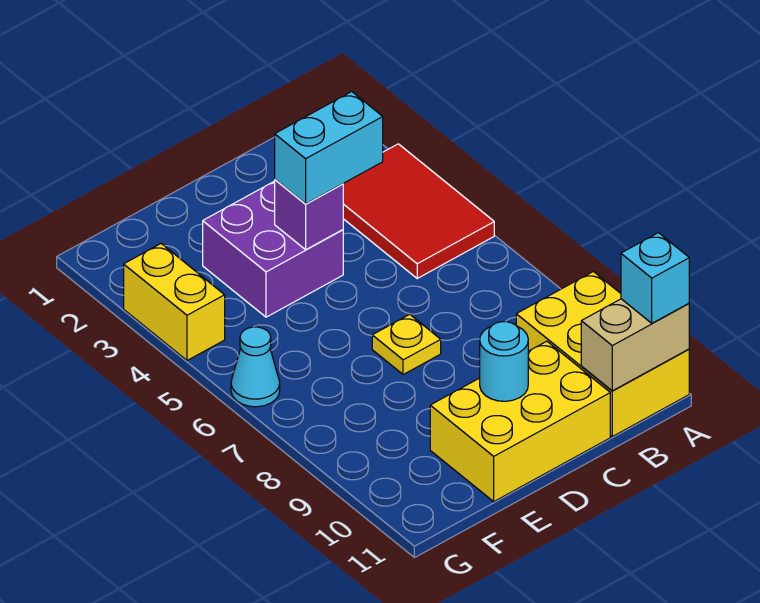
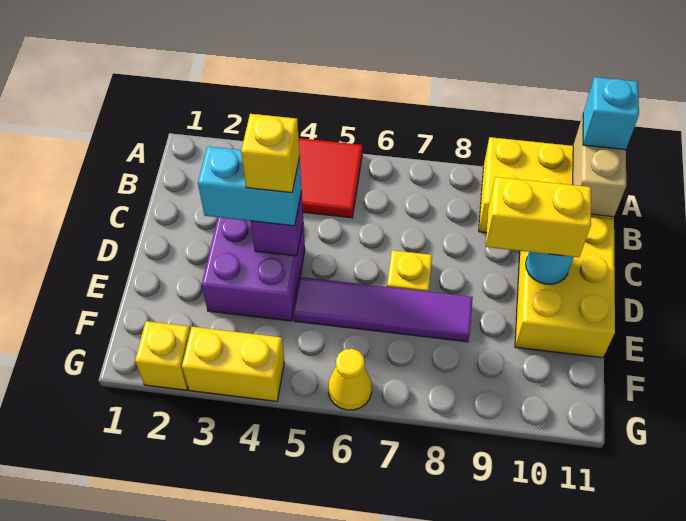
cyan 1x2 brick [275,92,383,204] -> cyan 1x2 brick turned to [198,146,302,226]
none -> yellow 1x1 brick [241,114,300,193]
none -> yellow 1x2 brick [486,177,591,257]
none -> purple 1x4 tile [293,277,473,342]
none -> yellow 1x1 brick [135,321,190,390]
cyan 1x1 cone [231,327,280,407] -> yellow 1x1 cone [328,349,372,410]

